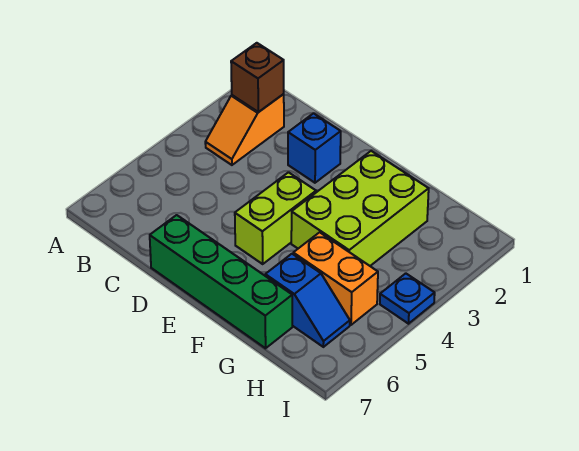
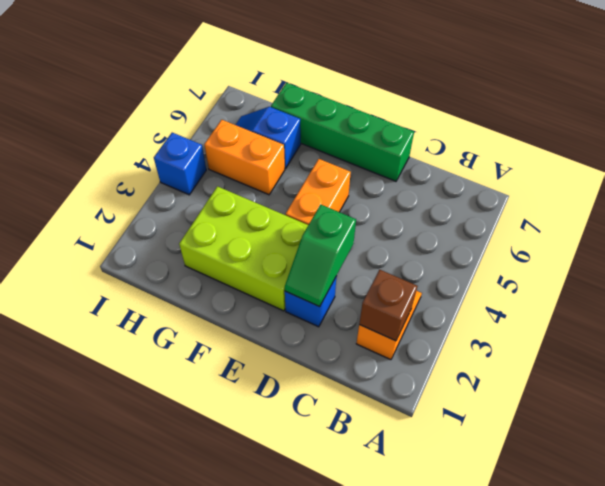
none -> green 1x2 slope [285,205,356,307]
lime 1x2 brick [235,172,316,264] -> orange 1x2 brick [286,159,351,225]
lime 2x3 brick [291,151,429,266] -> lime 2x3 brick turned to [179,186,308,311]
blue 1x1 plate [380,273,435,324] -> blue 1x1 brick [154,133,206,195]

